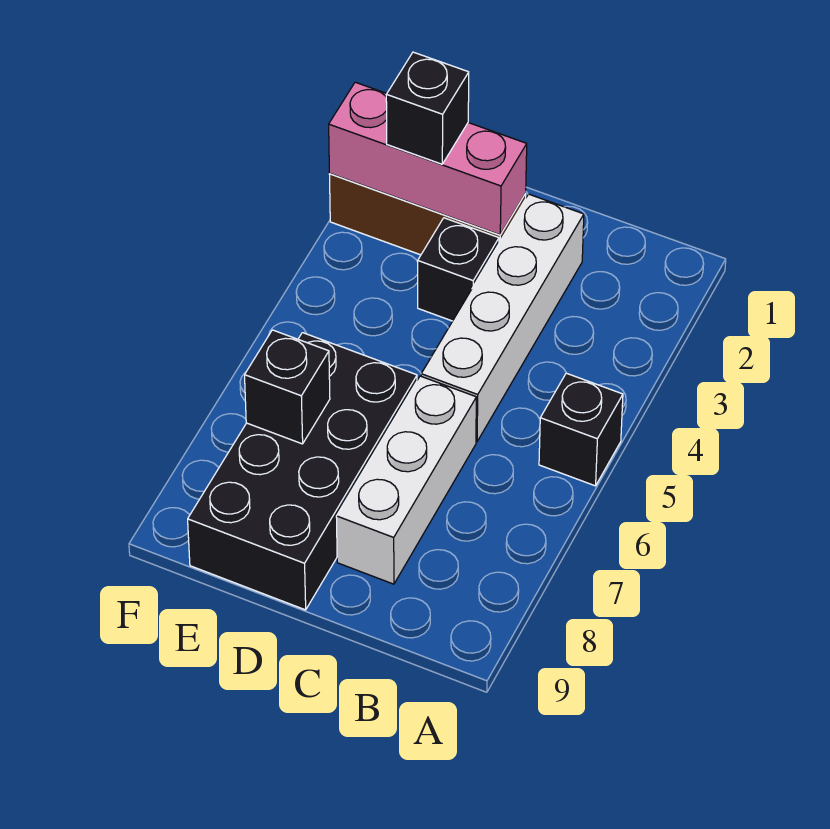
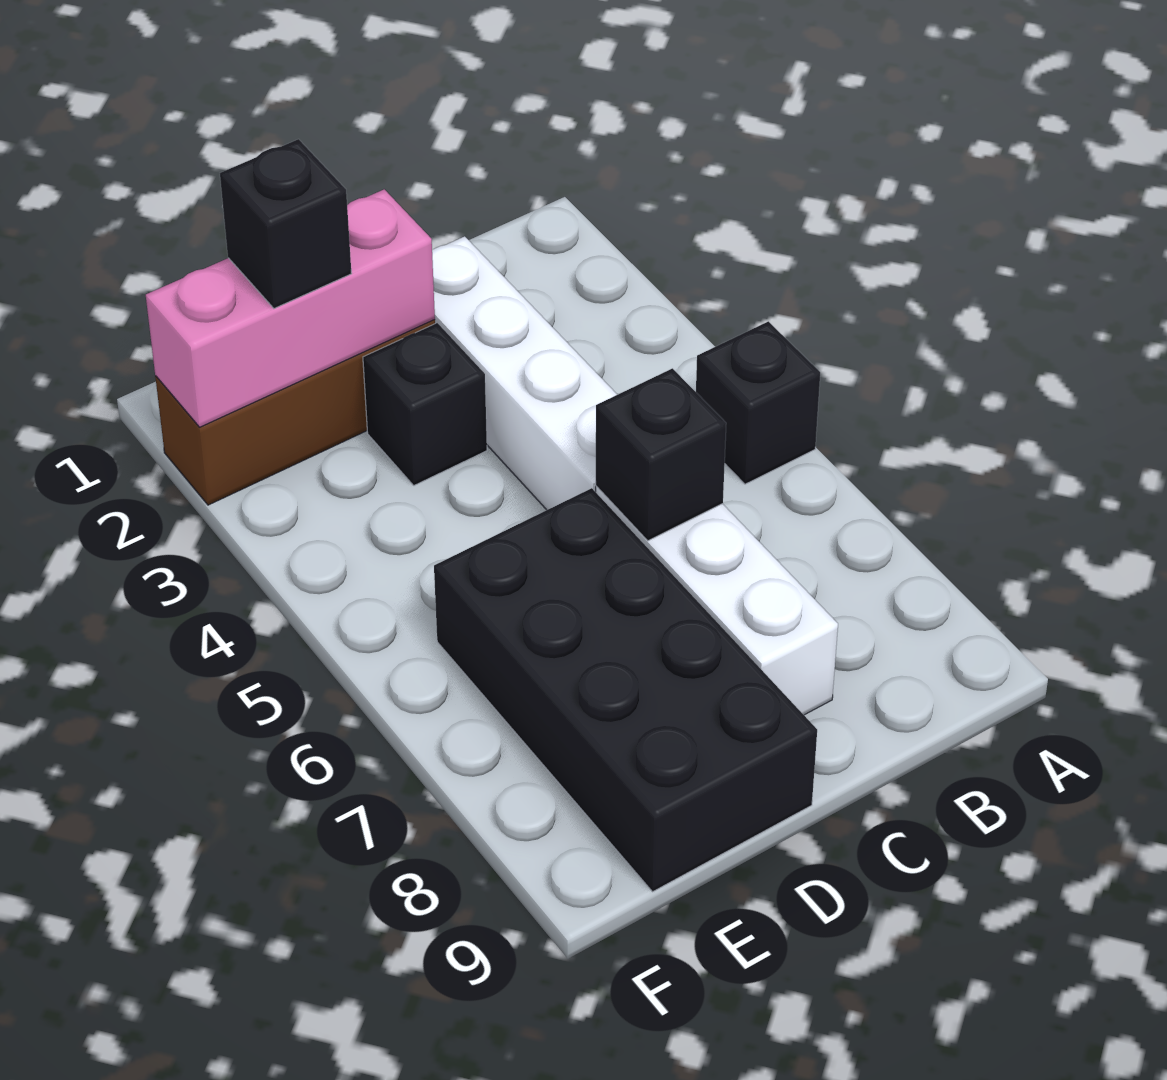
black 1x1 brick [245,330,330,444] -> black 1x1 brick moved to [596,368,726,541]

